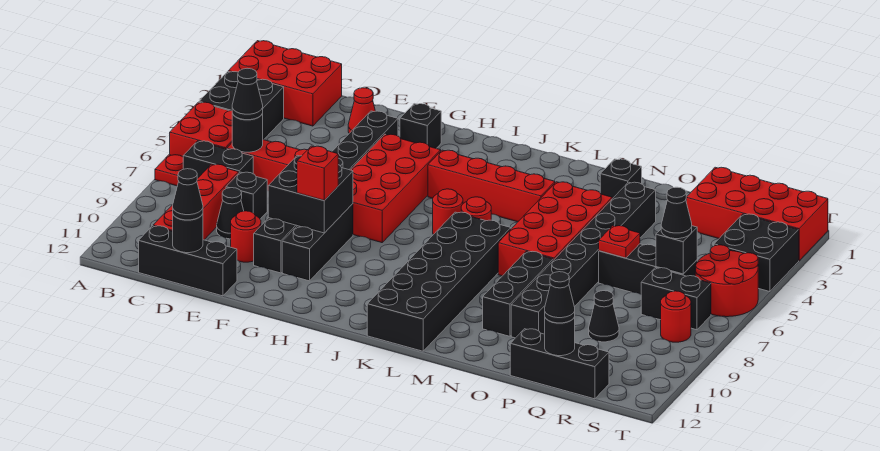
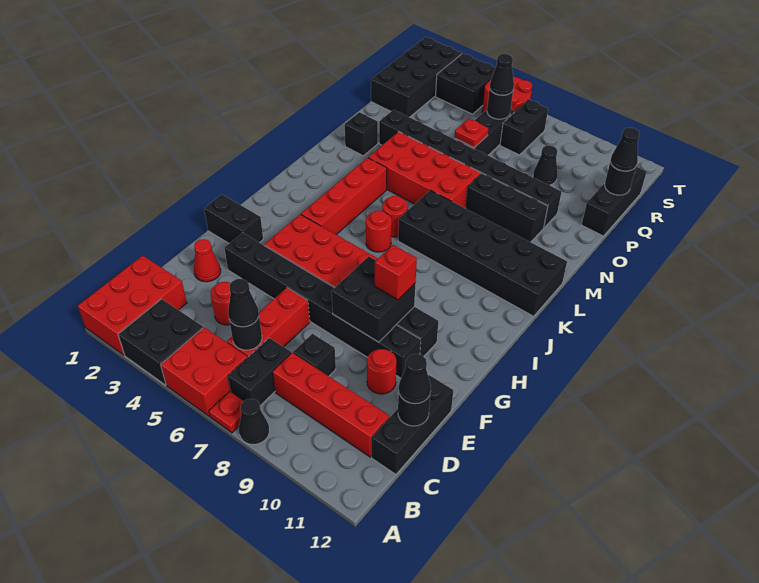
black 1x1 cone [217,188,244,239] -> black 1x1 cone moved to [239,399,269,445]
black 1x1 brick [400,104,441,148] -> black 1x2 brick [204,195,263,243]
red 2x4 brick [686,167,828,260] -> black 2x4 brick [371,37,462,117]
black 1x1 brick [656,226,697,274] -> black 1x1 round brick [487,89,513,119]
red 1x1 round brick [661,291,691,342] -> red 1x1 round brick moved to [211,282,231,325]

